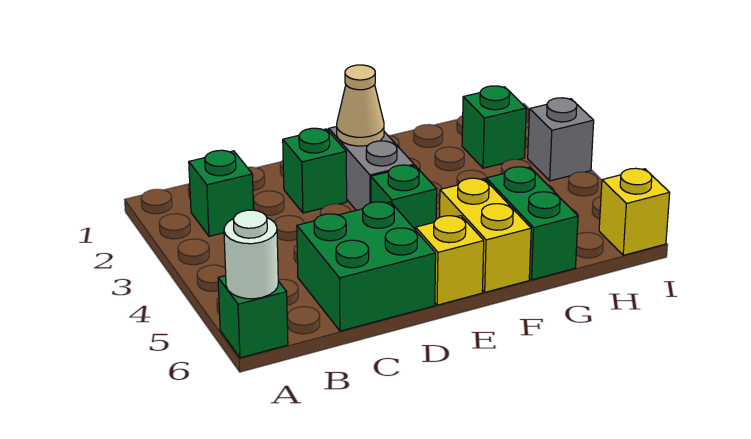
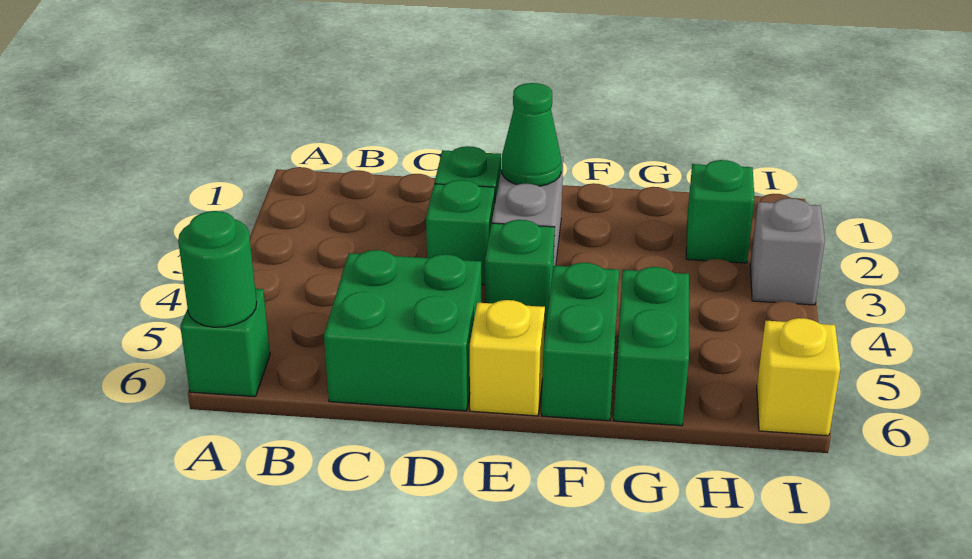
white 1x1 round brick [224,210,278,299] -> green 1x1 round brick [178,211,257,327]
green 1x1 brick [189,150,254,236] -> green 1x1 brick moved to [426,180,495,285]
tan 1x1 cone [337,65,384,146] -> green 1x1 cone [501,83,562,186]
yellow 1x2 brick [440,178,531,292] -> green 1x2 brick [542,263,619,421]

